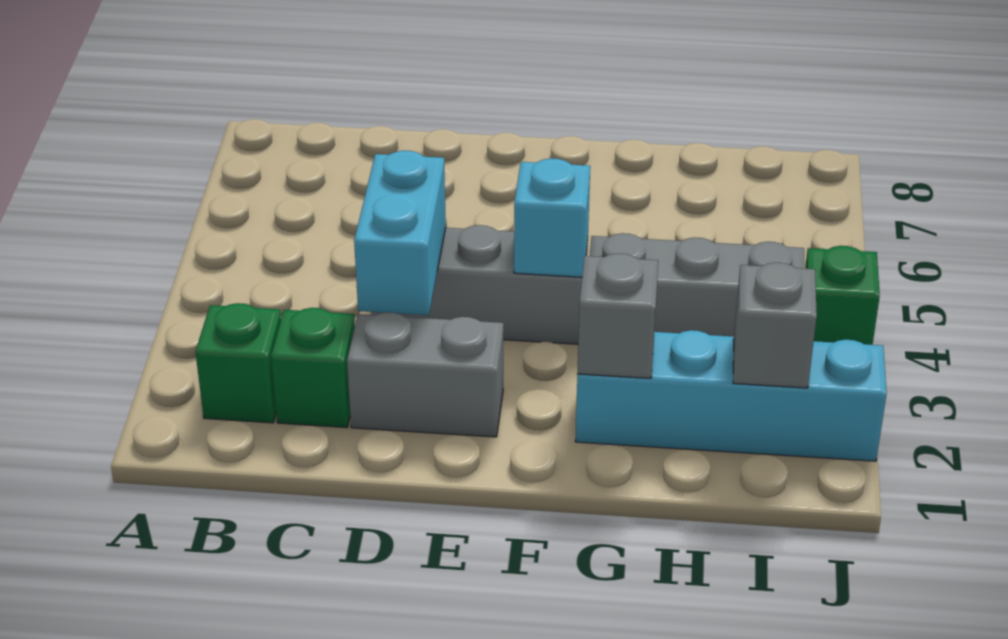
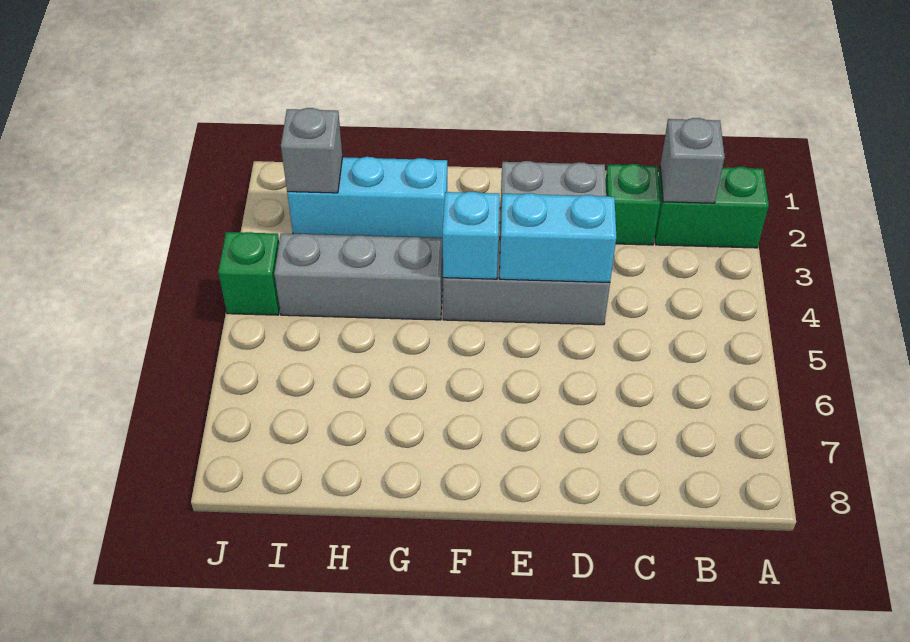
green 1x1 brick [195,303,281,423] -> green 1x2 brick [655,167,769,248]
cyan 1x2 brick [354,151,446,315] -> cyan 1x2 brick turned to [500,193,616,282]
cyan 1x4 brick [575,330,887,461] -> cyan 1x3 brick [287,157,447,238]
grey 1x1 brick [577,254,658,378] -> grey 1x1 brick moved to [660,118,725,203]

